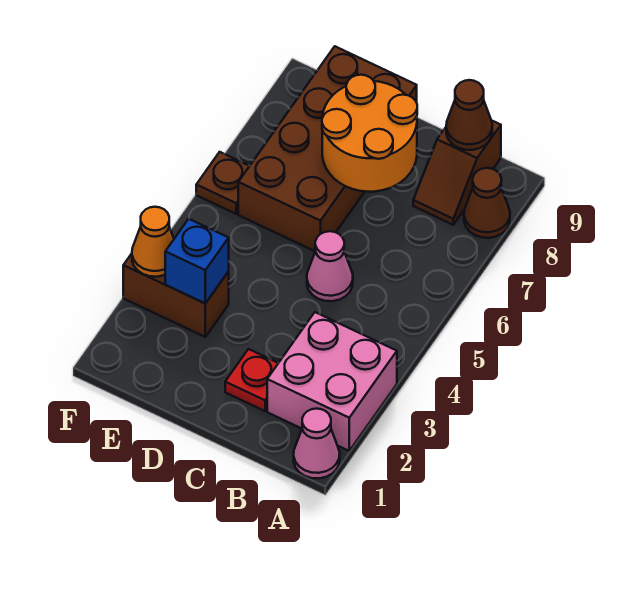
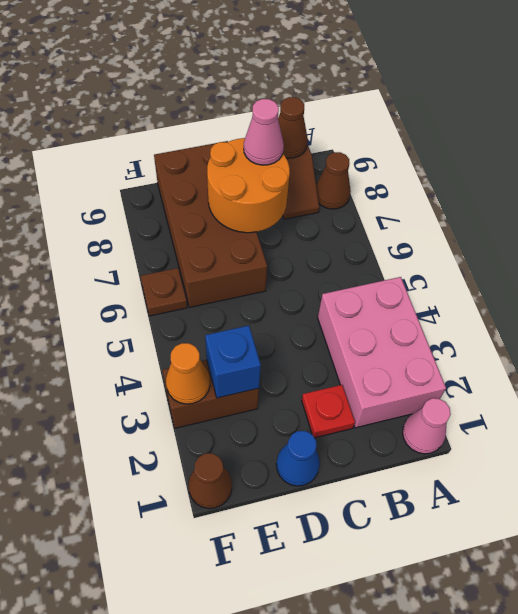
pink 2x2 brick [267,312,397,451] -> pink 2x3 brick [318,277,446,428]
pink 1x1 cone [307,231,353,301] -> pink 1x1 cone moved to [244,99,284,165]
none -> blue 1x1 cone [276,431,320,486]
none -> brown 1x1 cone [188,453,232,509]

